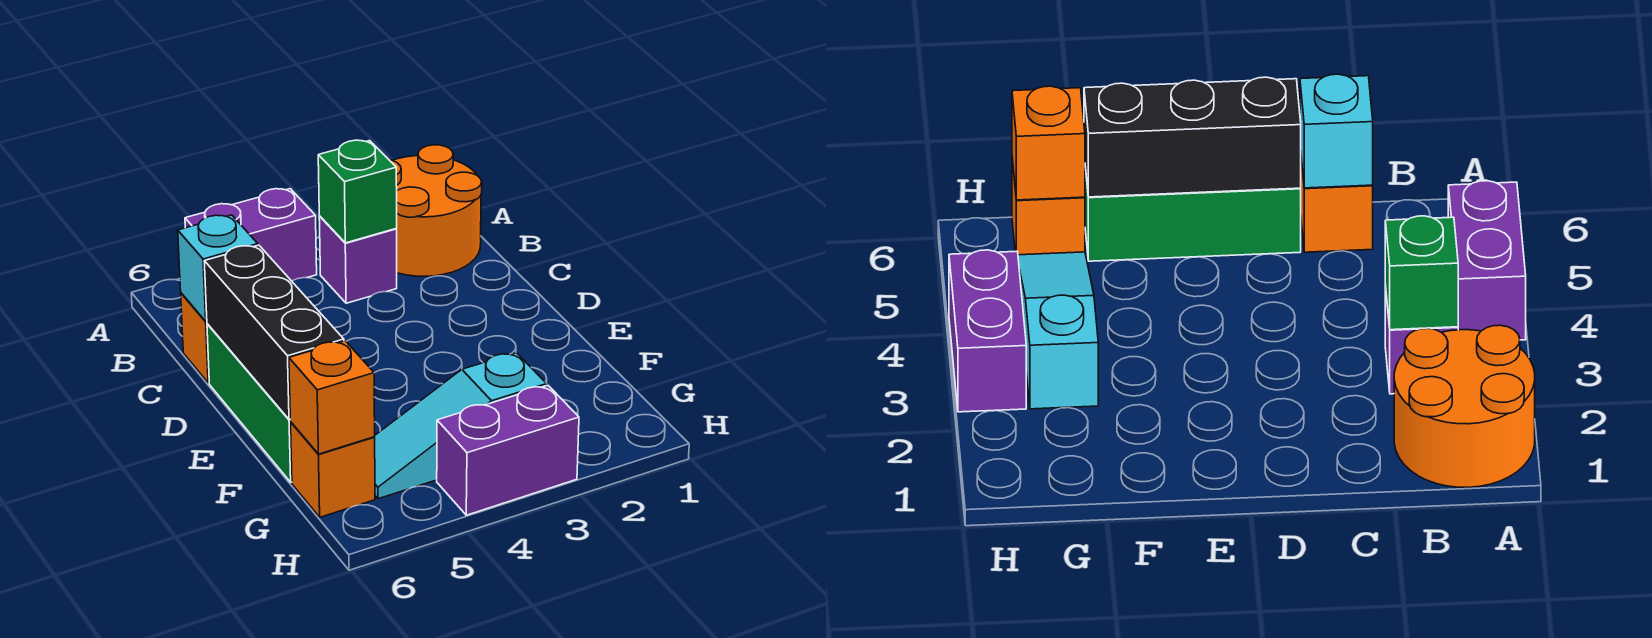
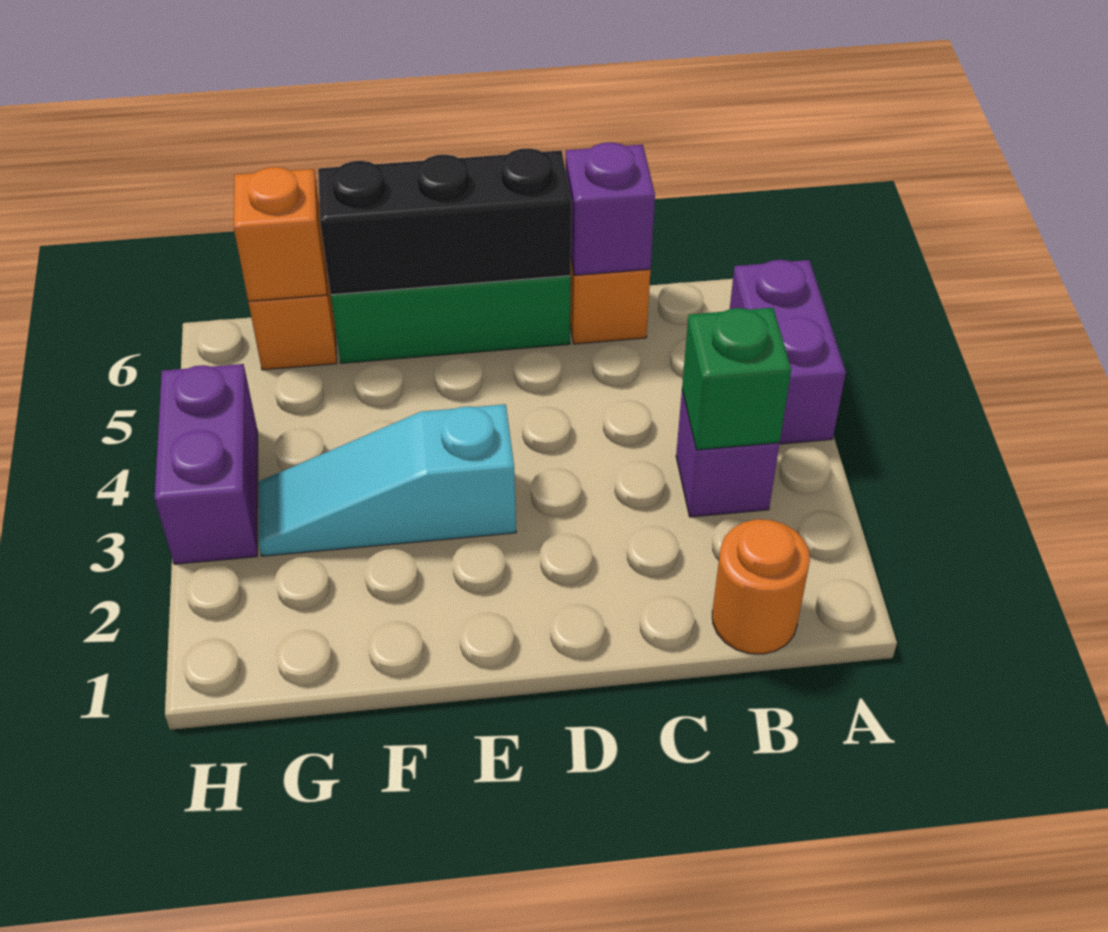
orange 2x2 round brick [390,145,482,276] -> orange 1x1 round brick [712,519,810,654]
cyan 1x1 brick [178,215,258,321] -> purple 1x1 brick [566,142,655,275]
cyan 1x3 slope [375,353,547,499] -> cyan 1x3 slope turned to [259,404,516,556]

